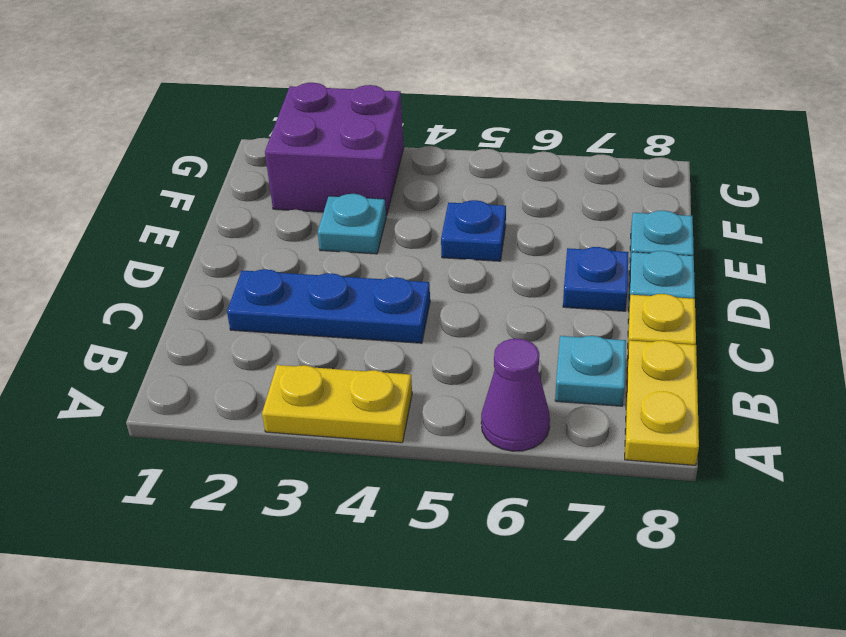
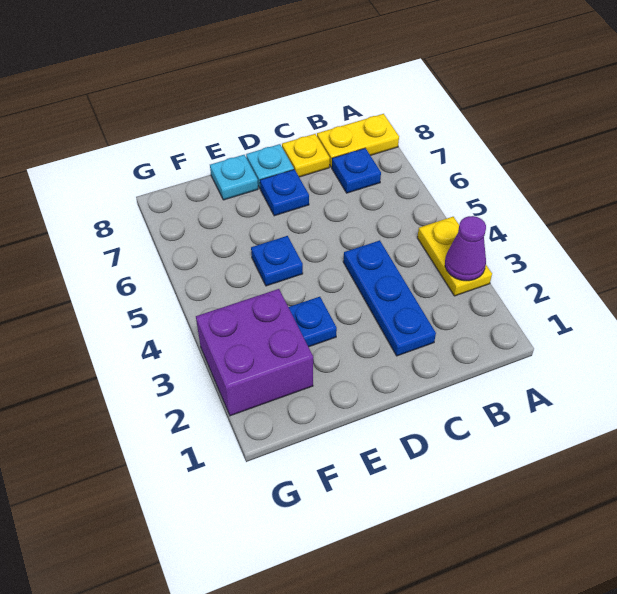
purple 1x1 cone [481,339,550,451] -> purple 1x1 cone moved to [445,216,486,281]
cyan 1x1 plate [555,336,626,406] -> blue 1x1 plate [332,148,381,193]
cyan 1x1 plate [318,194,387,254] -> blue 1x1 plate [289,297,337,347]

